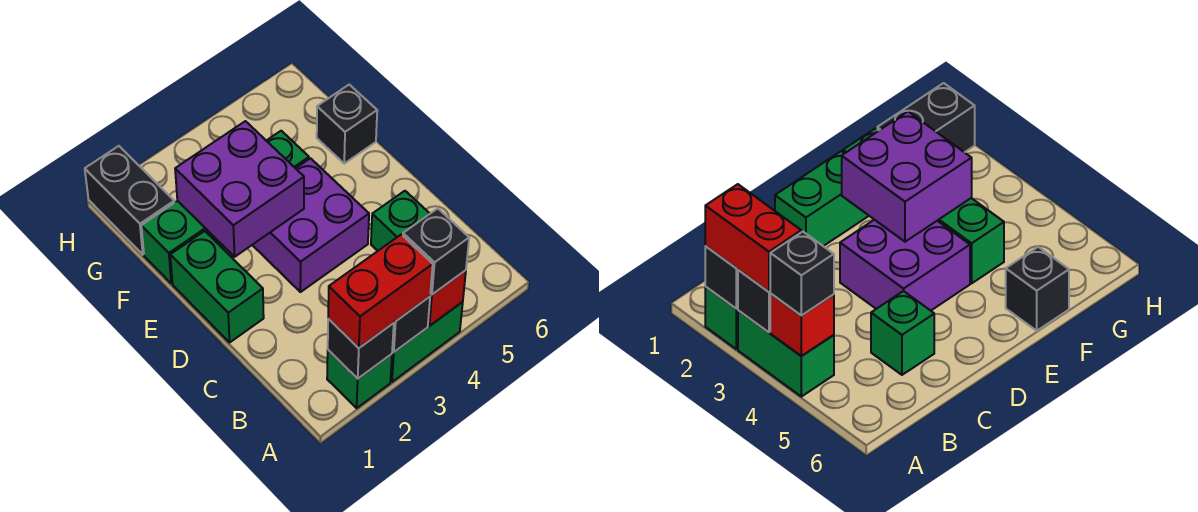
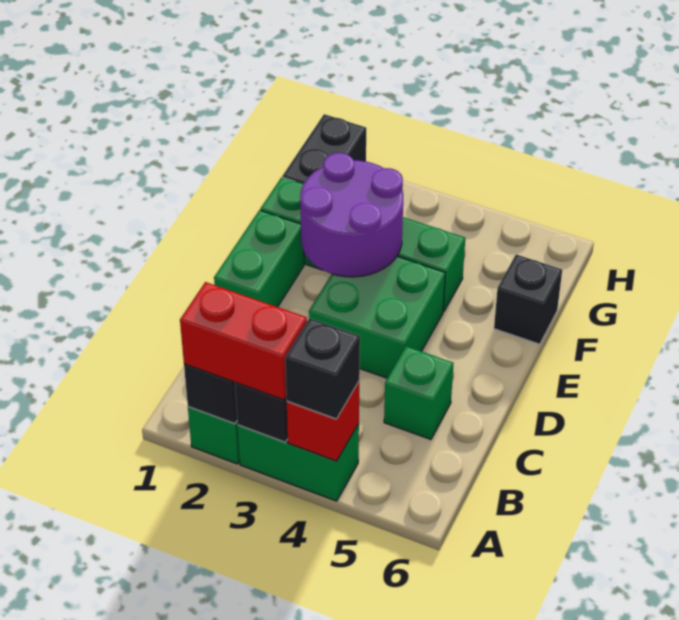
purple 2x2 brick [253,158,369,292] -> green 2x2 brick [309,256,445,378]
purple 2x2 brick [175,121,304,257] -> purple 2x2 round brick [300,153,403,277]

